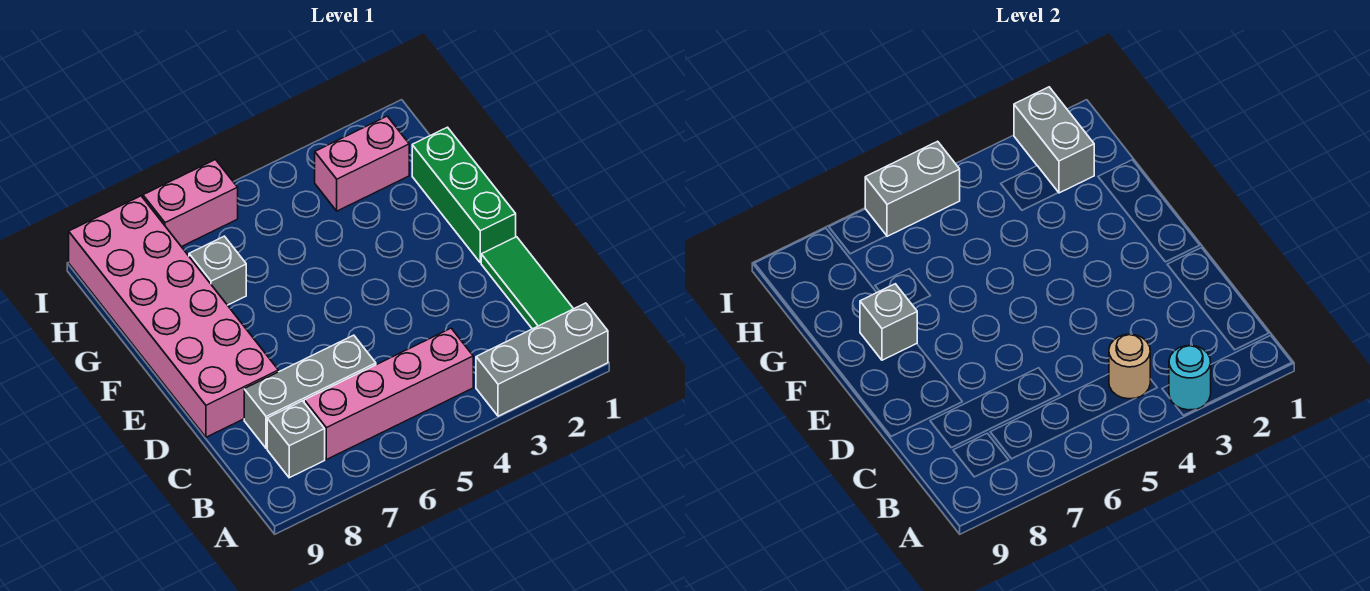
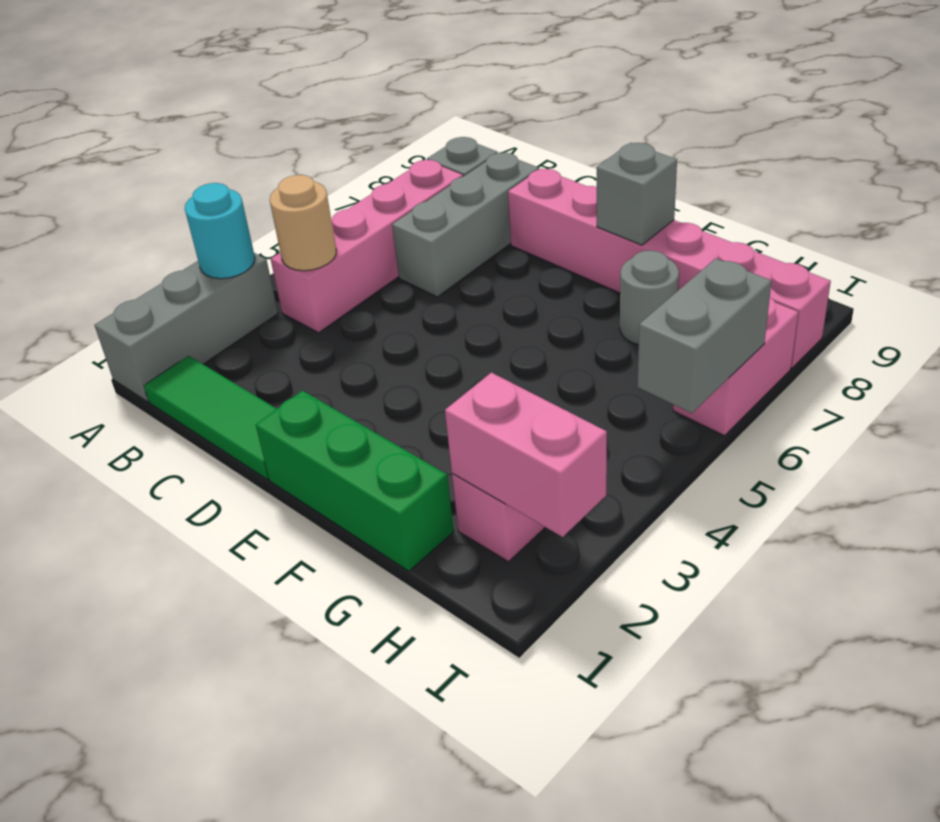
pink 2x6 brick [69,196,278,437] -> pink 1x6 brick [508,169,831,368]
grey 1x1 brick [189,236,246,305] -> grey 1x1 round brick [620,250,679,345]
grey 1x2 brick [1014,87,1094,193] -> pink 1x2 brick [445,373,607,537]

